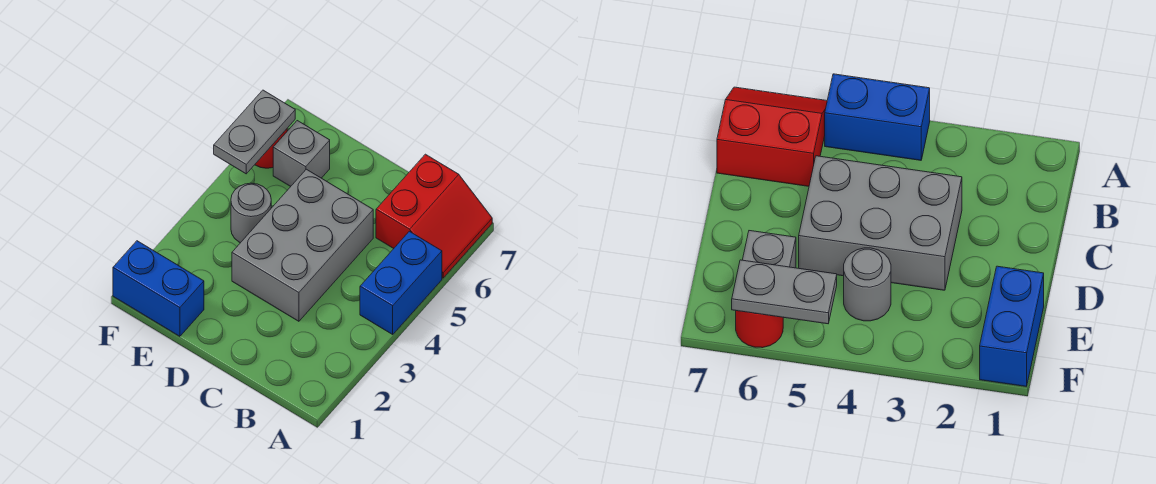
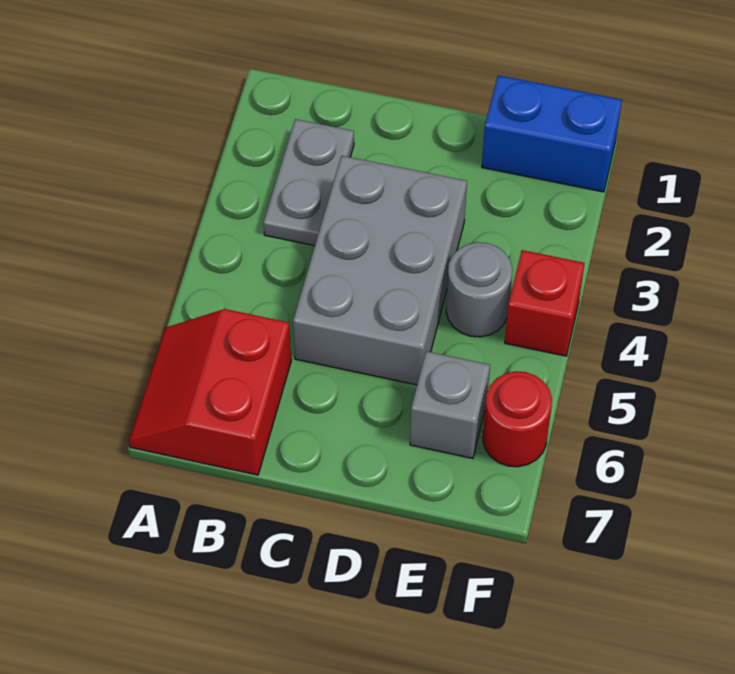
blue 1x2 brick [360,231,442,334] -> none
none -> red 1x1 brick [505,250,585,356]
grey 1x2 plate [214,90,295,174] -> grey 1x2 plate moved to [264,119,354,246]

